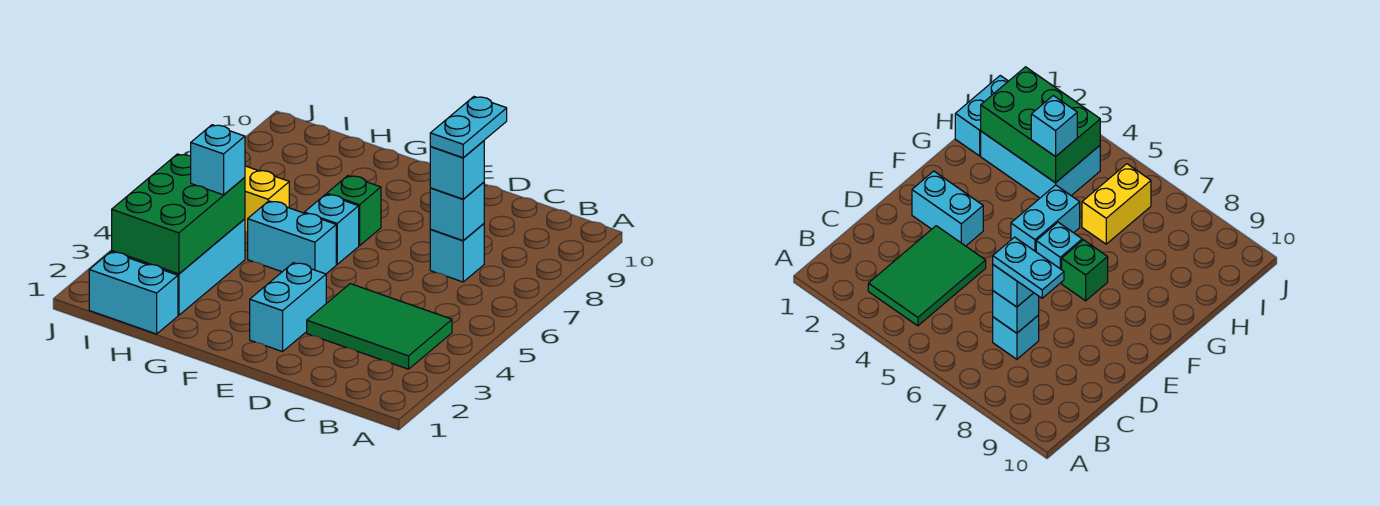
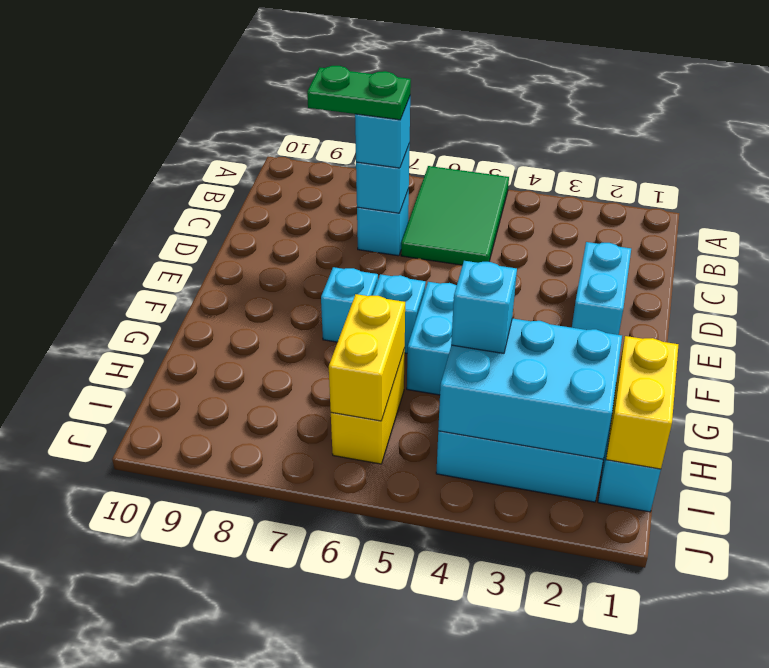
green 2x3 tile [307,284,452,369] -> green 2x3 tile moved to [401,166,509,265]
cyan 1x2 plate [430,97,507,158] -> green 1x2 plate [307,66,411,120]
cyan 1x2 brick [250,263,326,352] -> cyan 1x2 brick turned to [572,242,631,335]
green 1x1 brick [327,176,381,246] -> cyan 1x1 brick [321,267,378,342]
none -> yellow 1x2 brick [606,336,678,469]
green 2x3 brick [112,154,245,274] -> cyan 2x3 brick [438,318,622,459]
none -> yellow 1x2 brick [329,294,405,421]

